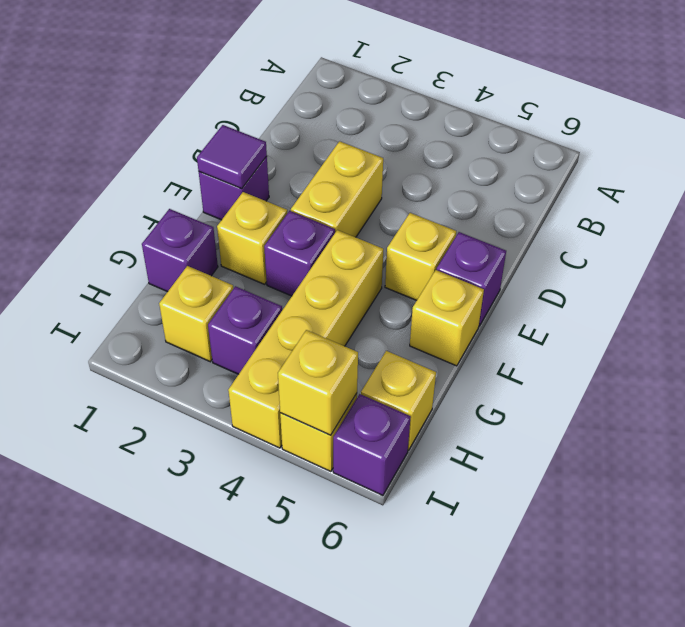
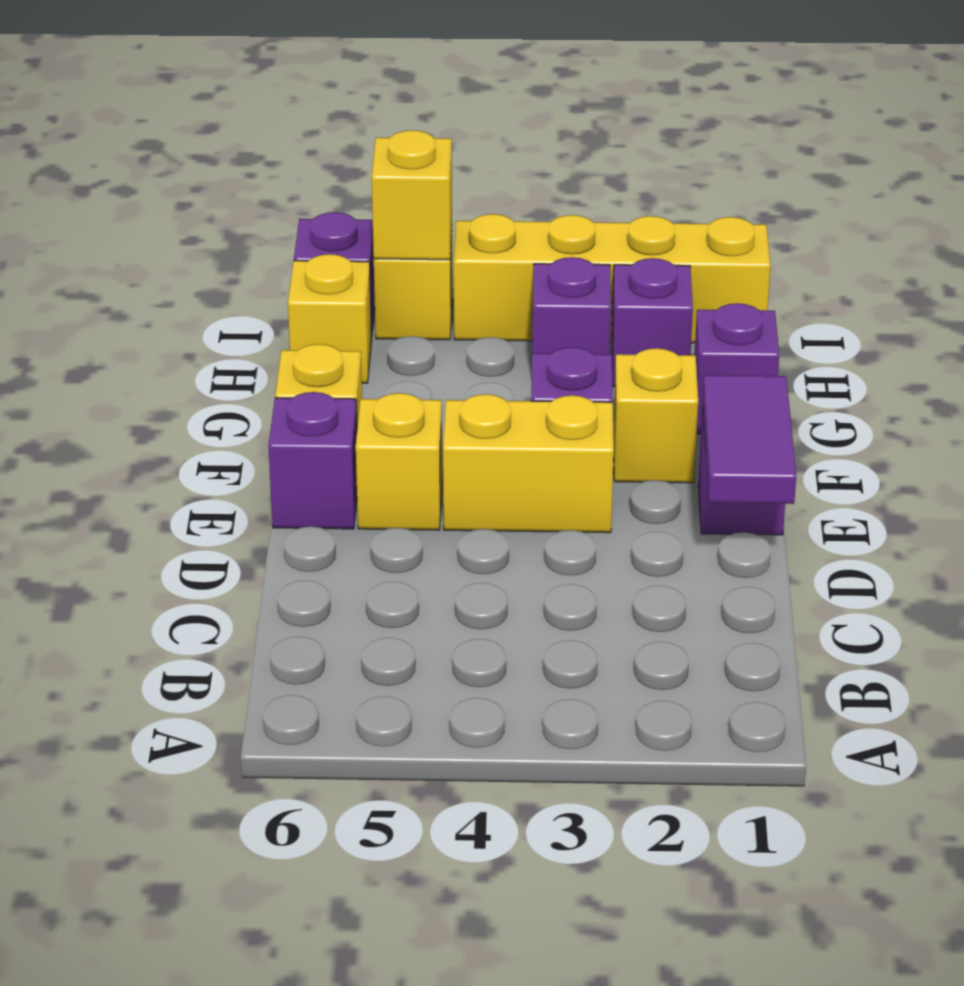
yellow 1x2 brick [291,141,383,237] -> yellow 1x2 brick turned to [443,394,614,533]
purple 1x1 tile [197,125,267,189] -> purple 1x2 tile [703,375,796,504]
yellow 1x4 brick [228,230,383,448] -> yellow 1x4 brick turned to [454,214,771,343]
yellow 1x1 brick [159,266,233,362] -> purple 1x1 brick [612,258,693,387]

